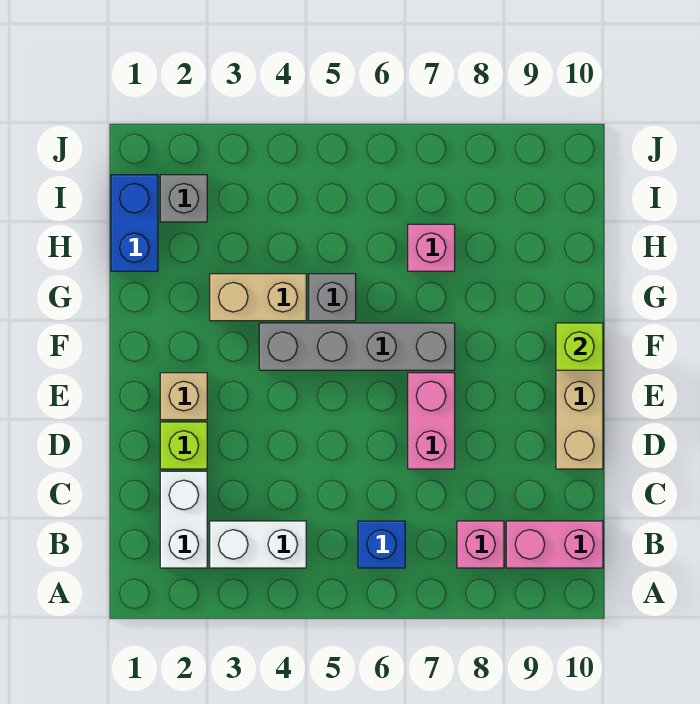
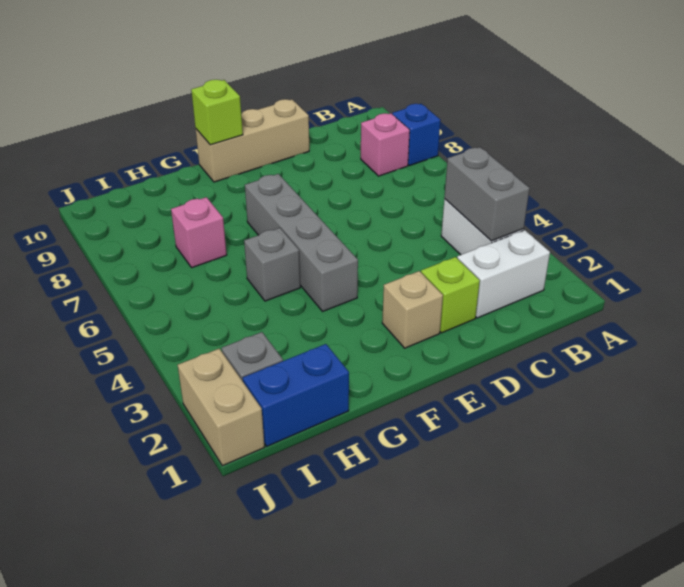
none -> grey 1x2 brick [444,147,530,241]
blue 1x1 brick [358,521,405,568] -> blue 1x1 brick moved to [392,104,440,166]
pink 1x2 brick [506,521,603,568] -> none
pink 1x2 brick [408,373,455,469] -> none
tan 1x2 brick [210,274,306,321] -> tan 1x2 brick moved to [178,349,264,466]

